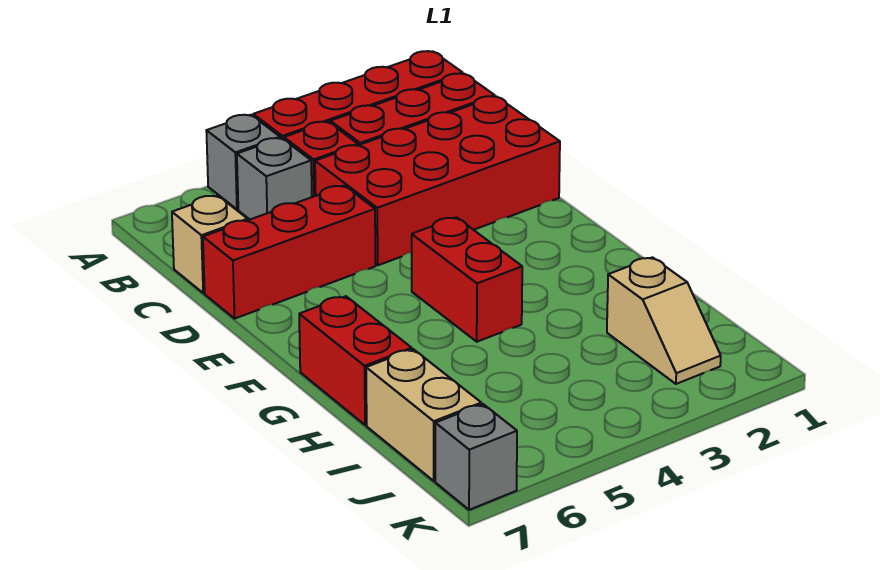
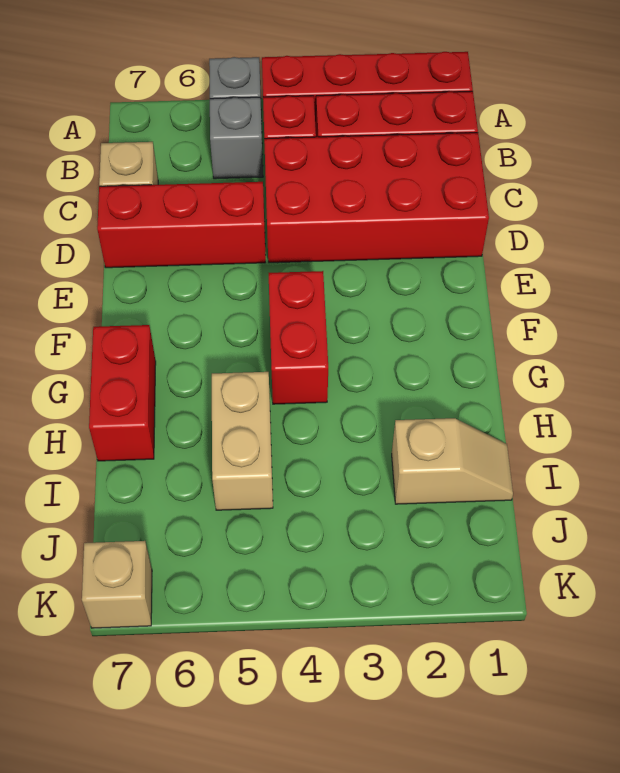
tan 1x2 slope [607,257,721,384] -> tan 1x2 slope turned to [392,418,513,504]
tan 1x2 brick [366,349,481,481] -> tan 1x2 brick moved to [212,372,273,510]
grey 1x1 brick [435,404,517,510] -> tan 1x1 brick [82,541,152,628]

